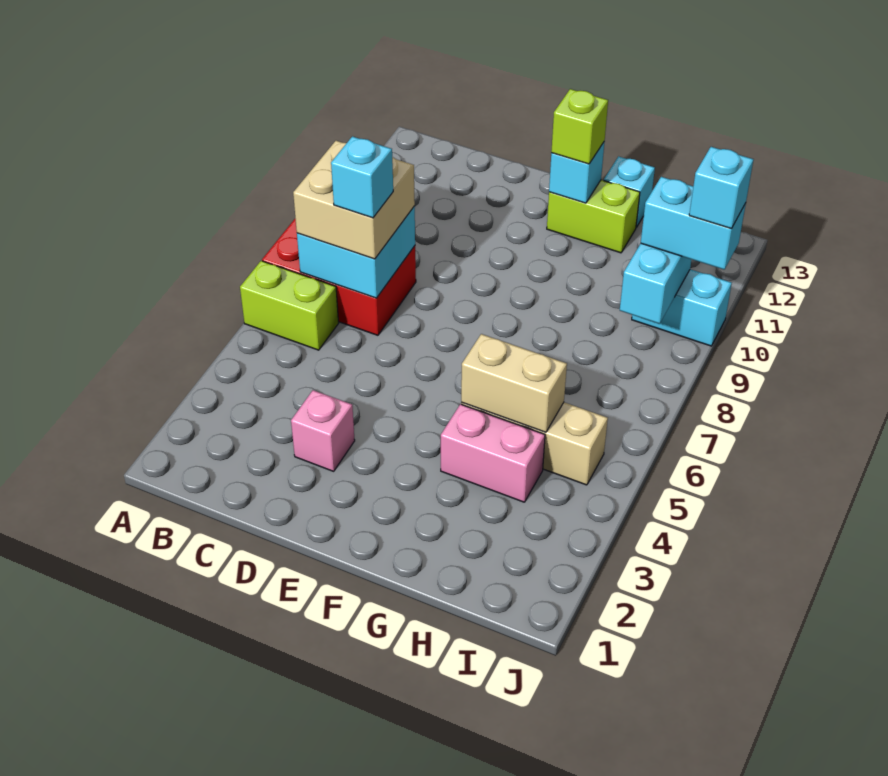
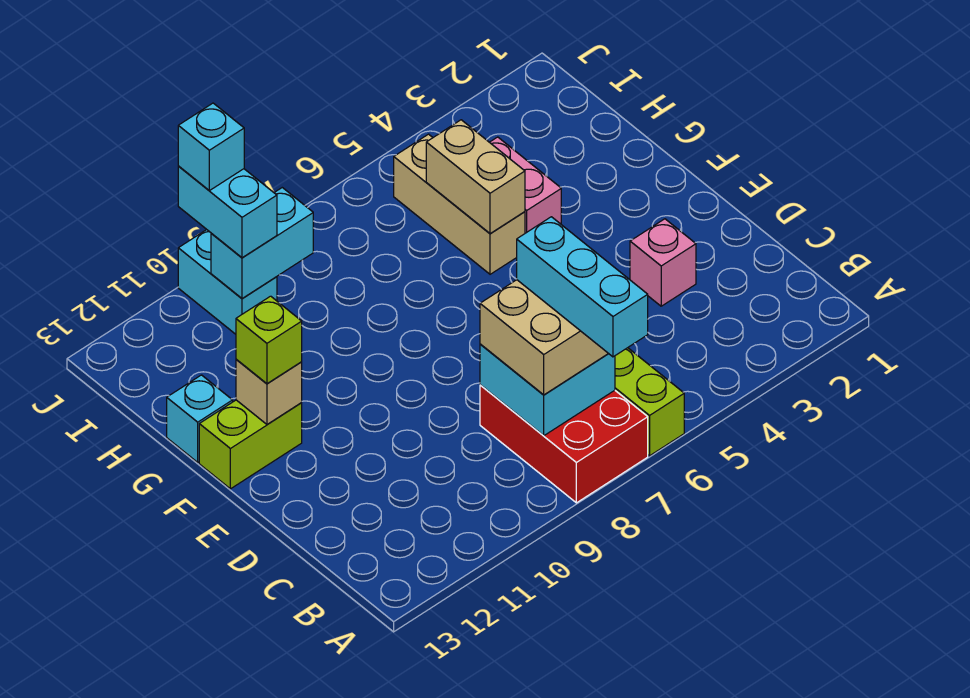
cyan 1x1 brick [331,136,393,218] -> cyan 1x3 brick [517,217,648,357]
lime 1x2 brick [547,180,640,253] -> lime 1x2 brick turned to [199,400,302,489]
cyan 1x1 brick [549,141,605,203] -> tan 1x1 brick [236,359,302,425]

